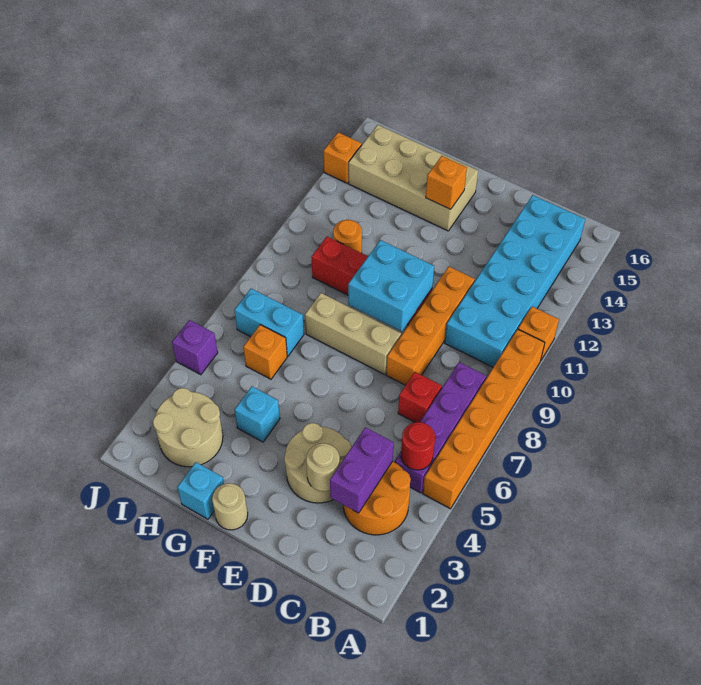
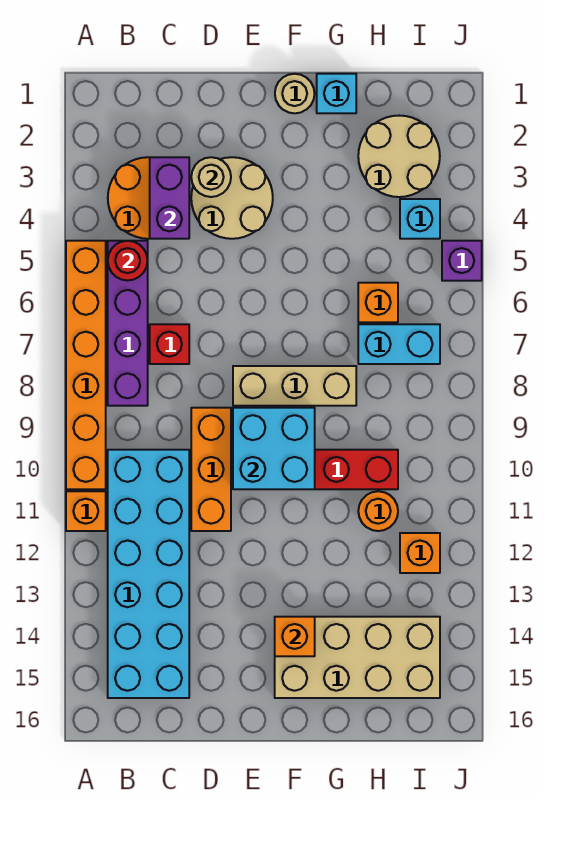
orange 1x4 brick [386,266,475,385] -> orange 1x3 brick [191,408,231,531]
cyan 1x1 brick [235,386,280,442] -> cyan 1x1 brick moved to [400,199,440,239]
orange 1x1 brick [324,132,362,183] -> orange 1x1 brick moved to [400,533,440,573]

